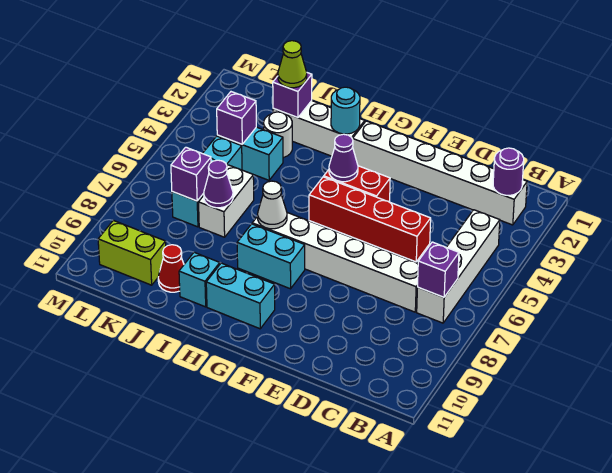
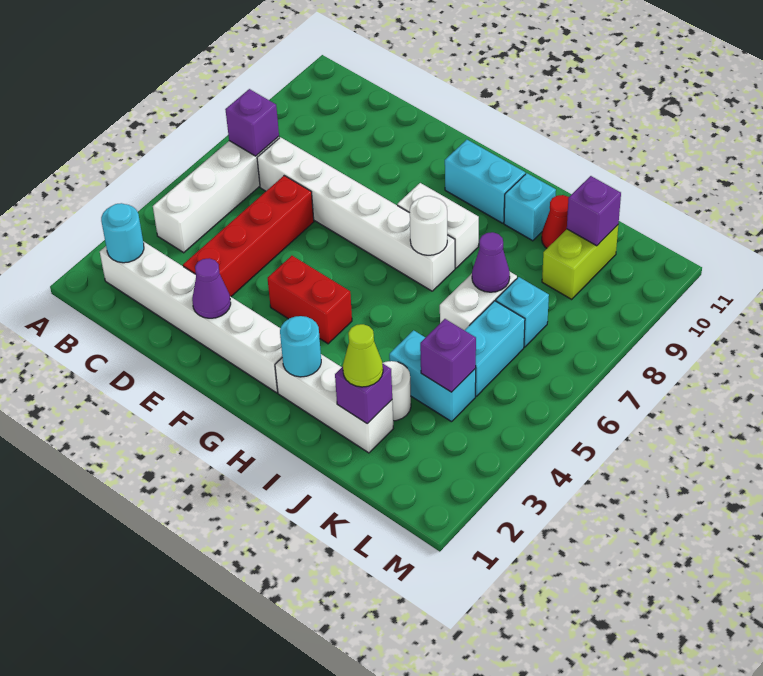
purple 1x1 round brick [493,148,524,195] -> cyan 1x1 round brick [101,203,144,263]
red 1x4 brick [309,177,431,262] -> red 1x4 brick turned to [183,176,314,297]
purple 1x1 cone [329,134,358,182] -> purple 1x1 cone moved to [192,258,231,318]
cyan 1x2 brick [237,224,305,289] -> white 1x2 brick [397,183,479,268]
white 1x1 cone [258,181,287,229] -> white 1x1 round brick [410,196,447,255]
purple 1x1 brick [171,147,211,201] -> purple 1x1 brick moved to [567,176,621,246]
lime 1x2 brick [98,220,166,285] -> lime 1x2 brick turned to [542,225,618,299]

